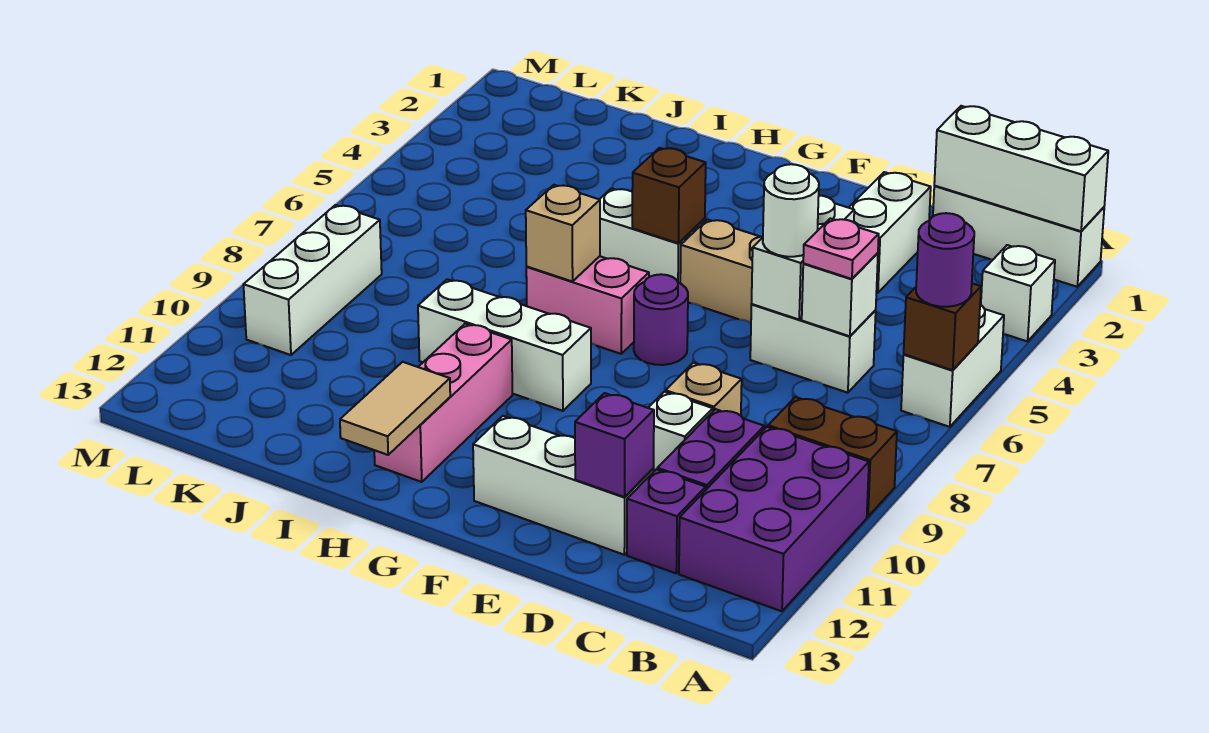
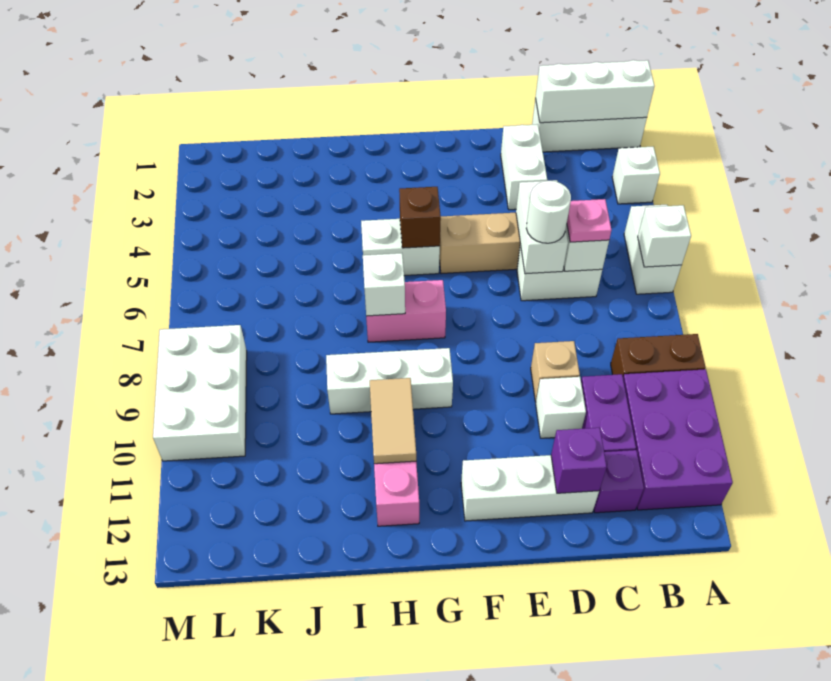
brown 1x1 brick [904,283,981,370] -> white 1x1 brick [638,205,691,267]
purple 1x1 round brick [916,213,974,307] -> none
purple 1x1 round brick [634,274,688,365] -> none
tan 1x1 brick [526,185,600,282] -> white 1x1 brick [363,253,405,316]
tan 1x2 tile [340,362,450,455] -> tan 1x2 tile moved to [370,378,416,464]
white 1x3 brick [243,205,382,355] -> white 2x3 brick [153,325,247,461]

